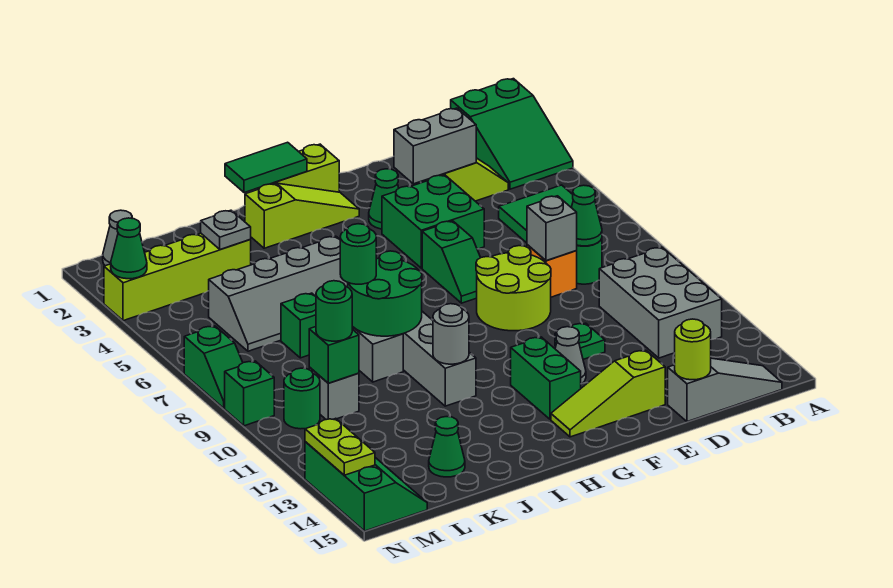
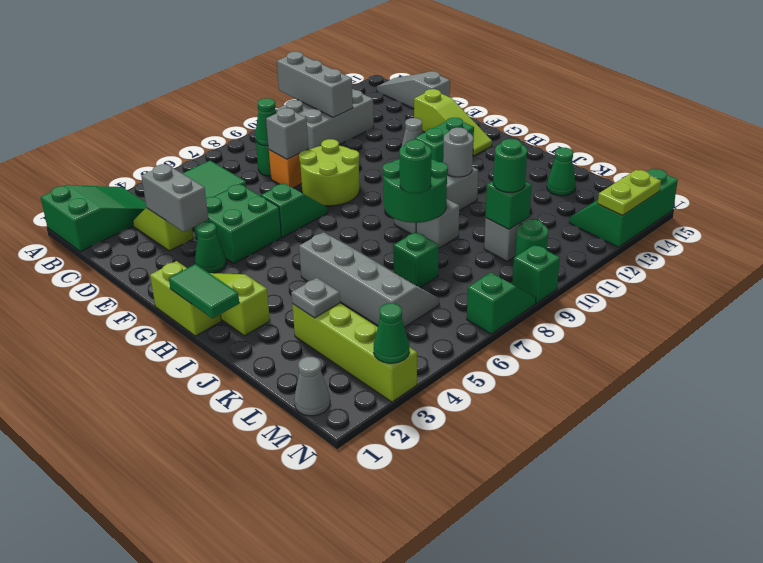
none -> grey 1x3 brick [277,52,353,117]
lime 1x1 round brick [675,319,711,380] -> none
green 1x1 plate [555,323,605,359] -> none

